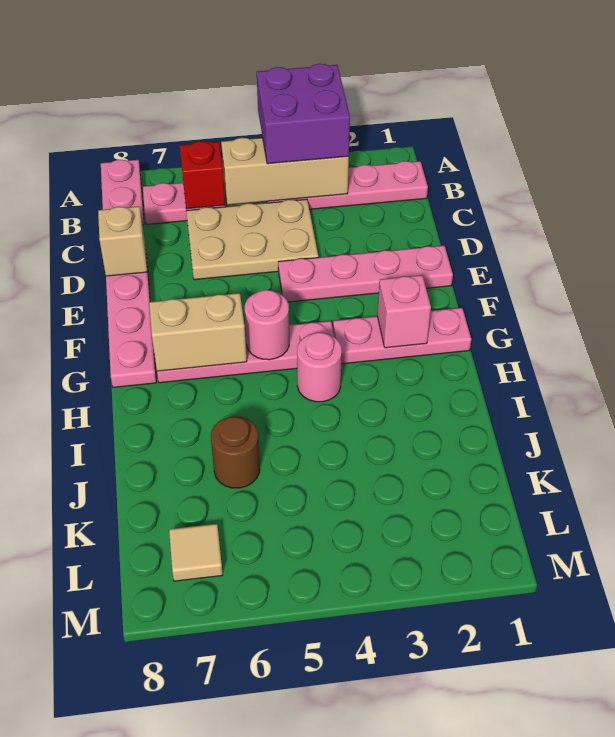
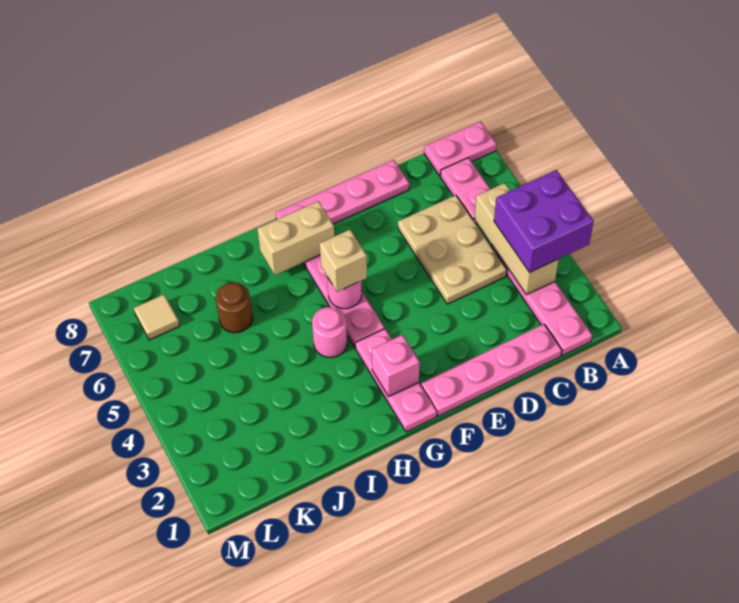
red 1x1 brick [180,141,225,209] -> none
tan 1x1 brick [98,206,147,276] -> tan 1x1 brick moved to [320,230,367,292]
pink 1x4 plate [278,245,453,302] -> pink 1x4 plate turned to [421,324,562,416]
tan 1x2 brick [149,293,247,371] -> tan 1x2 brick turned to [257,201,334,275]

